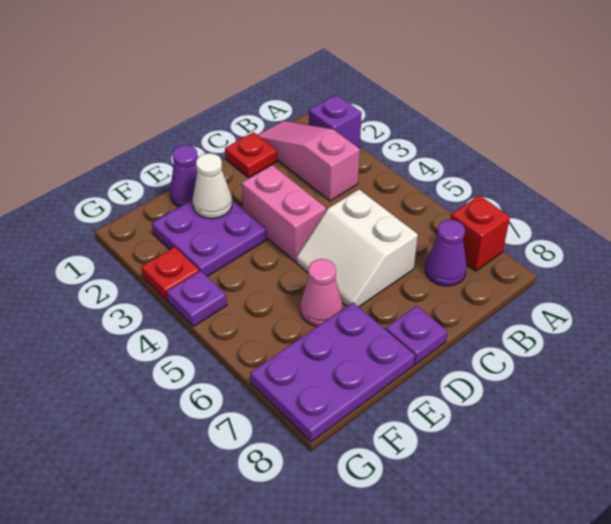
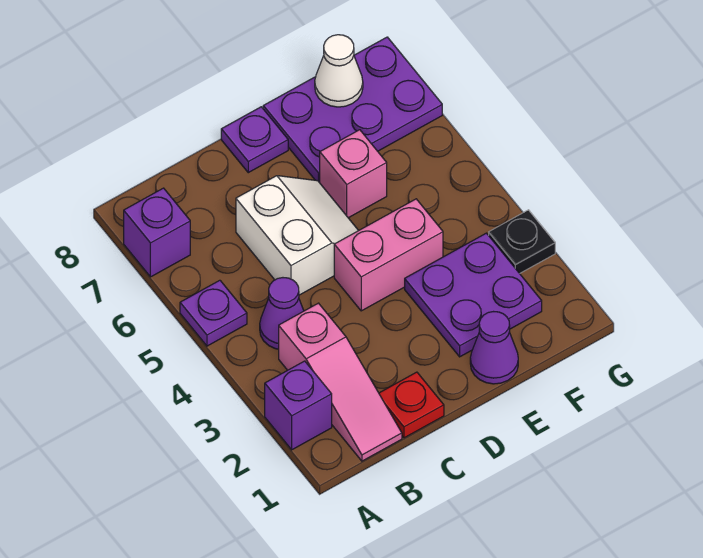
red 1x1 brick [451,195,510,271] -> purple 1x1 brick [124,188,190,277]
purple 1x1 cone [425,220,467,286] -> purple 1x1 cone moved to [260,278,304,349]
pink 1x2 brick [242,165,326,262] -> pink 1x2 brick turned to [334,199,443,311]
white 1x1 cone [193,153,232,219] -> white 1x1 cone moved to [315,35,363,107]
pink 1x1 cone [300,259,343,327] -> pink 1x1 brick [320,130,387,218]
red 1x1 plate [141,247,199,301] -> black 1x1 plate [489,210,555,273]
purple 1x1 plate [167,271,227,327] -> purple 1x1 plate moved to [180,280,247,346]

